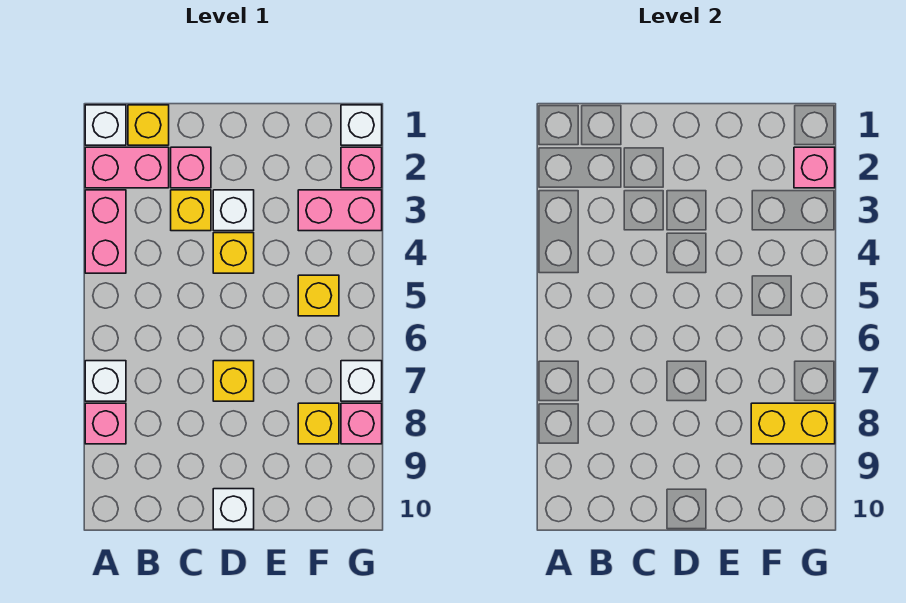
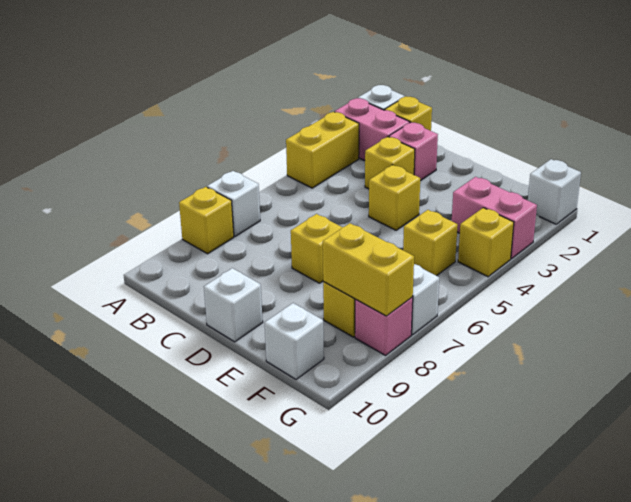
pink 1x2 brick [85,190,126,273] -> yellow 1x2 brick [286,112,359,188]
pink 1x1 brick [85,403,126,444] -> yellow 1x1 brick [179,187,234,254]
white 1x1 brick [213,190,254,231] -> white 1x1 brick moved to [265,303,324,379]
pink 1x1 brick [341,147,382,188] -> none
pink 1x1 brick [794,147,835,188] -> none
none -> yellow 1x1 brick [458,208,514,277]

